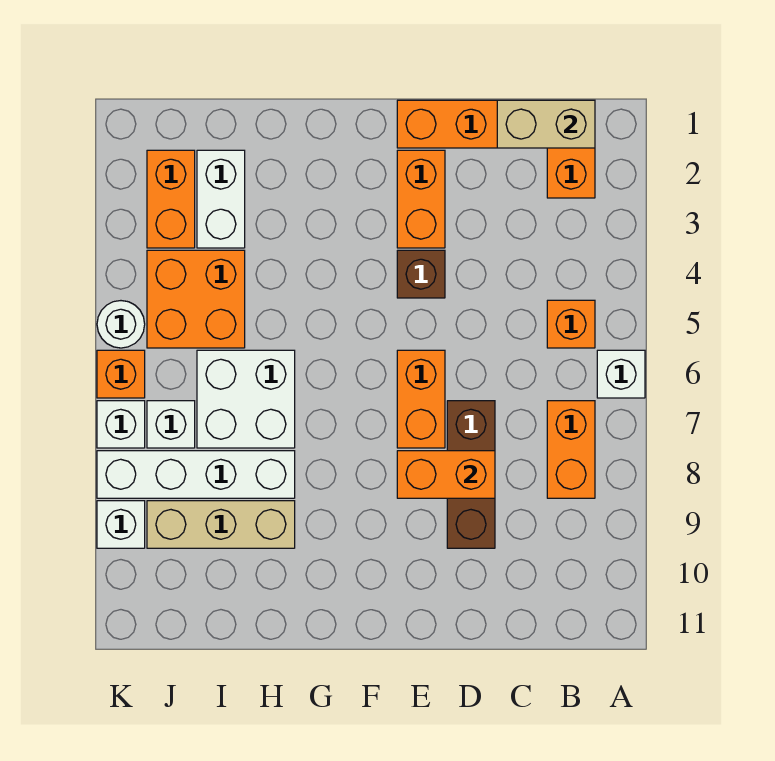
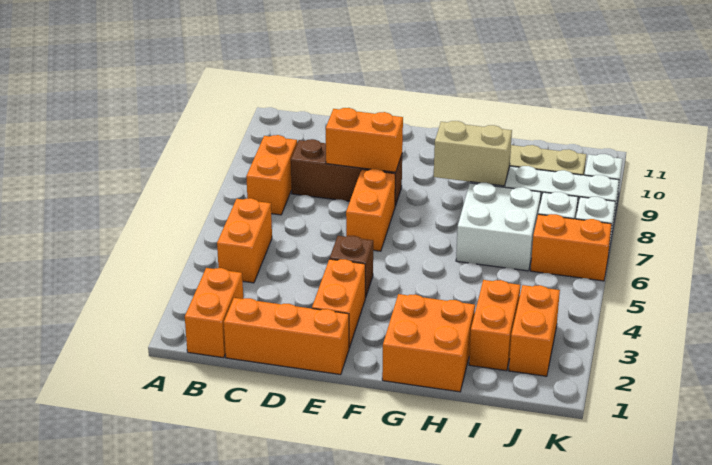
white 1x1 brick [597,350,645,398] -> none
tan 1x2 brick [497,100,595,148] -> tan 1x2 brick moved to [434,121,512,186]
orange 1x1 brick [547,300,595,348] -> orange 1x2 brick [217,198,272,283]
brown 1x3 brick [447,401,495,548] -> brown 1x3 brick turned to [291,139,402,206]
white 1x2 brick [197,150,245,248] -> orange 1x2 brick [469,280,520,371]
orange 2x2 brick [147,250,245,348] -> orange 2x2 brick moved to [382,294,475,392]
white 1x1 round brick [97,301,145,348] -> none
orange 1x1 brick [97,350,145,398] -> orange 1x2 brick [531,214,612,281]

